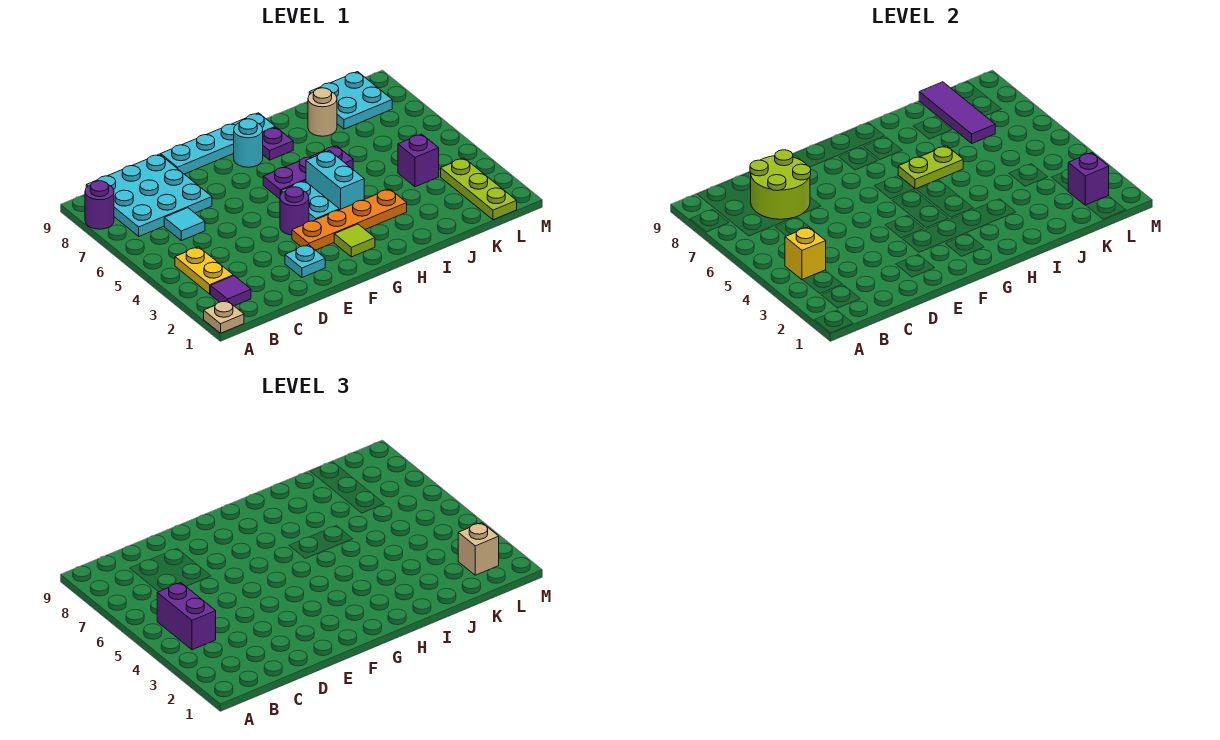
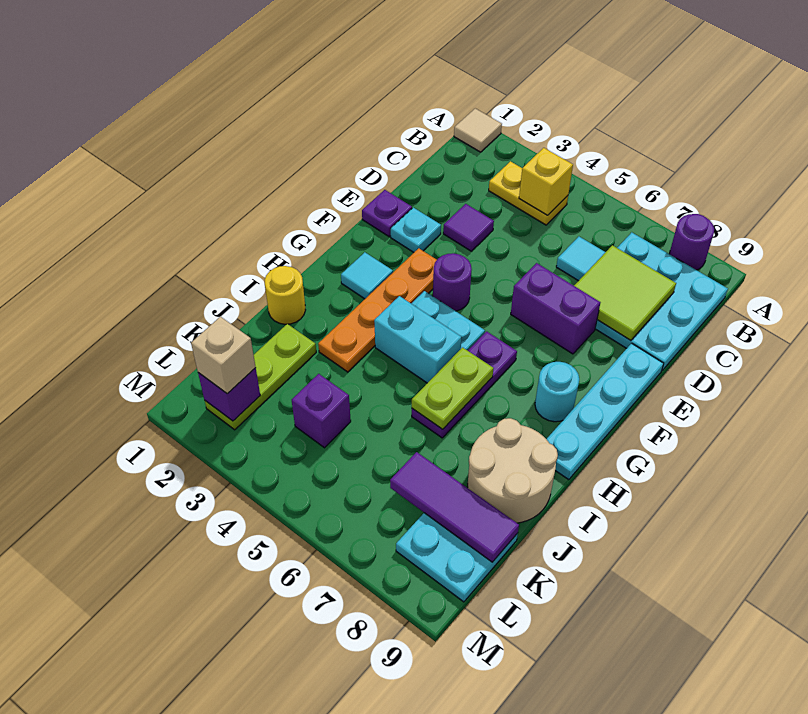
tan 1x1 plate [204,301,244,333] -> tan 1x1 tile [454,108,502,152]
purple 1x1 tile [211,276,251,306] -> purple 1x1 tile moved to [443,204,494,251]
purple 1x2 brick [157,583,216,650] -> purple 1x2 brick moved to [511,263,600,354]
lime 2x2 round brick [750,150,811,219] -> lime 2x2 tile [574,245,676,340]
lime 1x1 tile [334,224,375,257] -> cyan 1x1 tile [341,252,393,299]
purple 1x1 plate [263,127,293,160] -> purple 1x1 plate moved to [362,190,412,237]
none -> yellow 1x1 round brick [265,266,305,324]
tan 1x1 round brick [308,88,337,136] -> tan 2x2 round brick [468,418,558,523]
lime 1x3 plate [441,158,517,220] -> lime 1x3 plate turned to [205,324,316,430]

